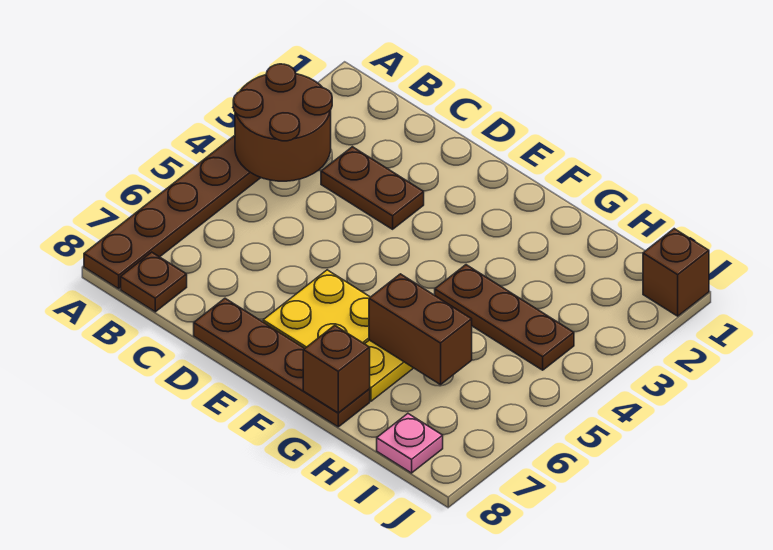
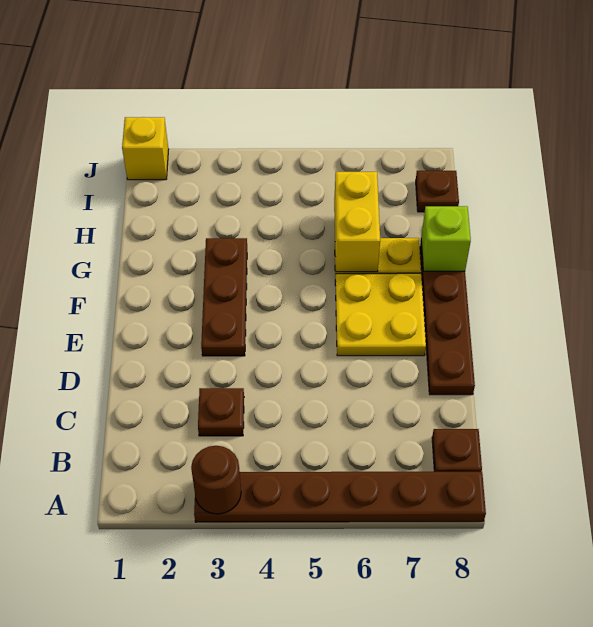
brown 2x2 round brick [233,64,332,181] -> brown 1x1 round brick [191,446,241,514]
brown 1x2 plate [321,147,424,229] -> brown 1x1 plate [198,388,244,436]
brown 1x3 plate [435,265,574,370] -> brown 1x3 plate moved to [201,238,247,356]
brown 1x2 brick [369,274,472,385] -> yellow 1x2 brick [334,172,380,272]
brown 1x1 brick [303,325,370,413] -> lime 1x1 brick [421,206,471,271]
pink 1x1 plate [377,414,443,473] -> brown 1x1 plate [416,171,459,212]
brown 1x1 brick [643,229,709,316] -> yellow 1x1 brick [122,117,169,180]

